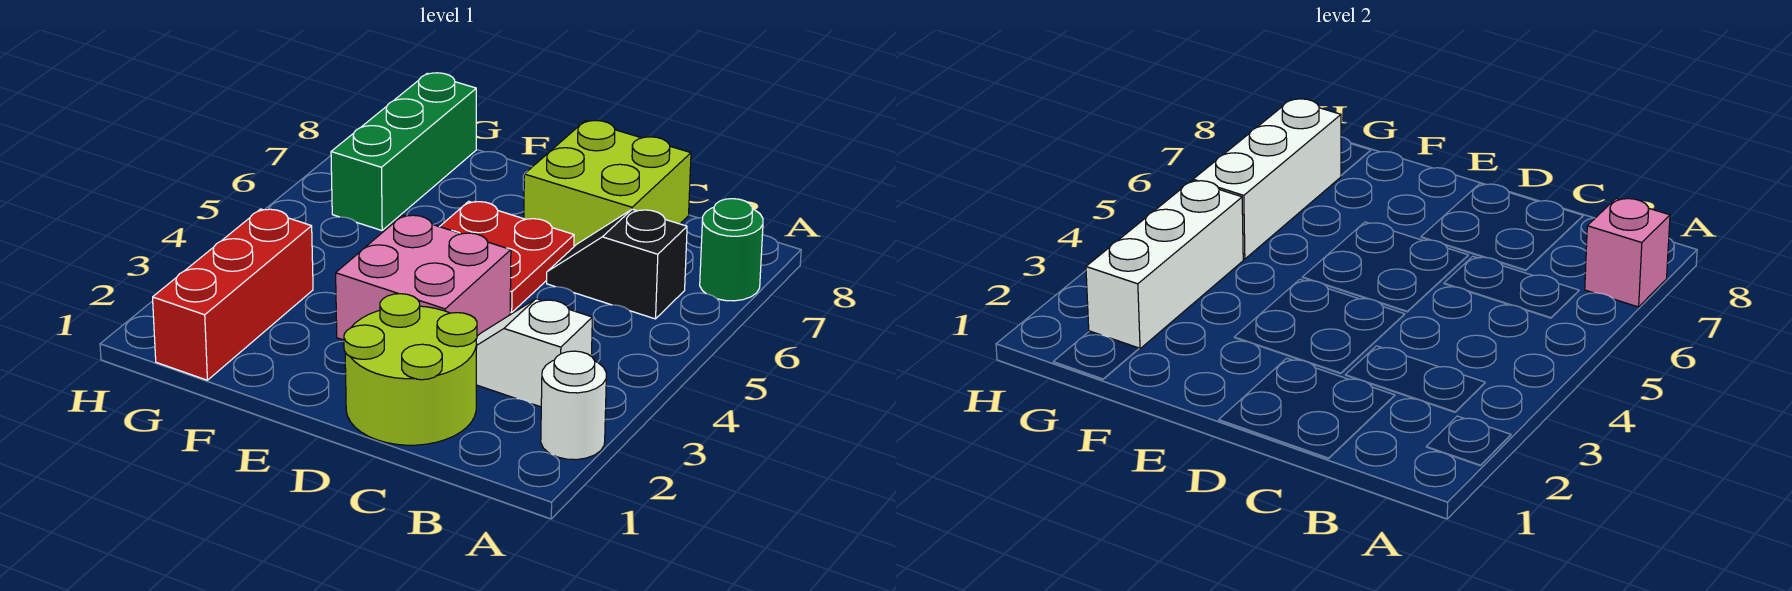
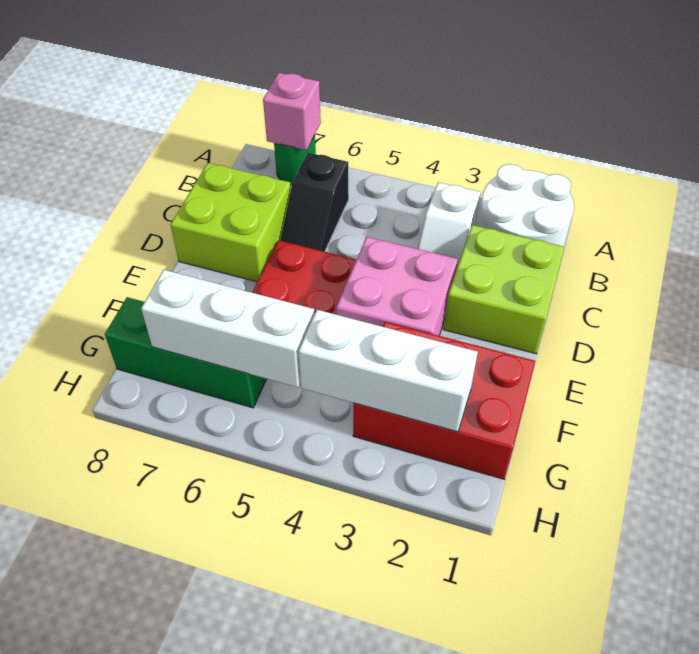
white 1x1 round brick [541,351,607,460] -> white 2x2 round brick [478,164,574,246]
lime 2x2 round brick [344,294,477,445] -> lime 2x2 brick [444,225,564,354]
red 1x3 brick [153,209,313,380] -> red 2x3 brick [353,322,535,479]

